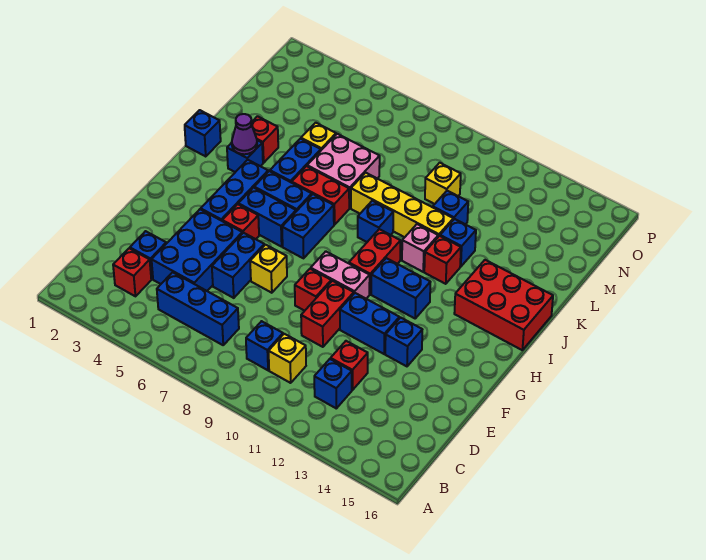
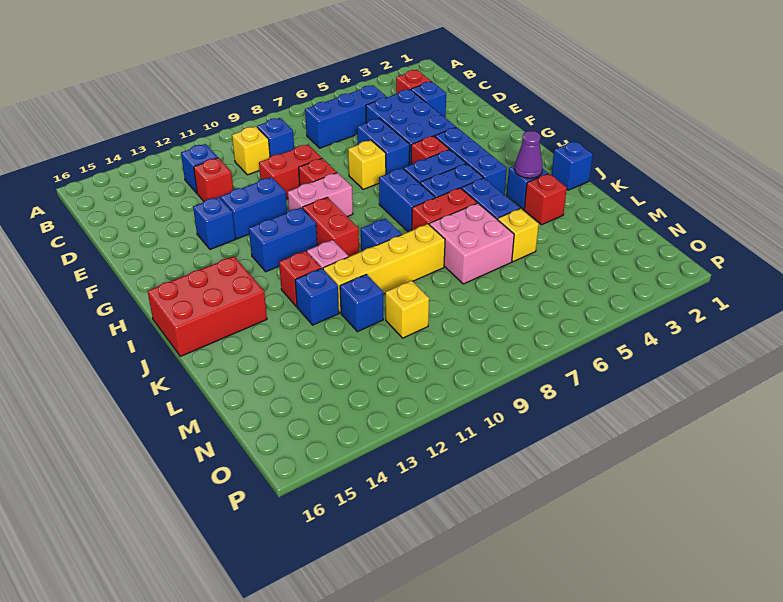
red 1x2 brick [301,281,354,347] -> red 1x2 brick turned to [259,144,322,199]

